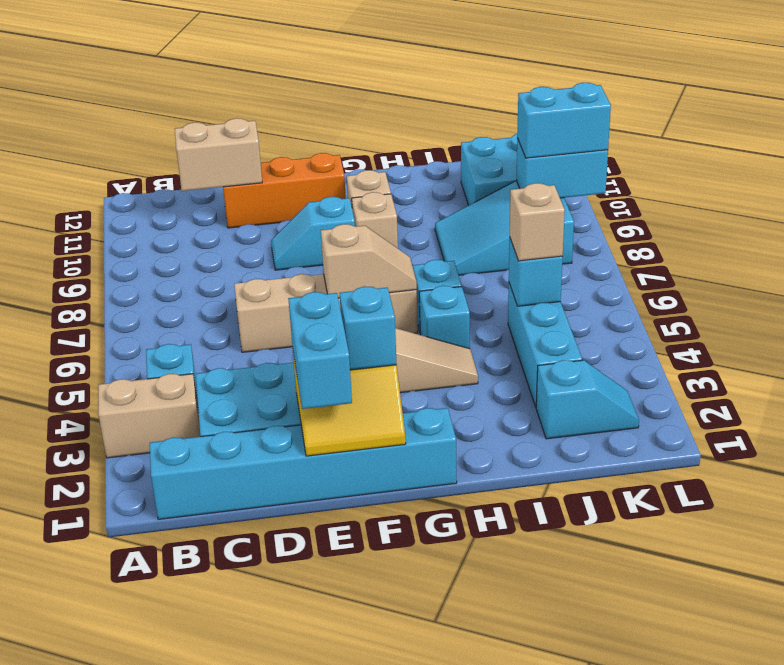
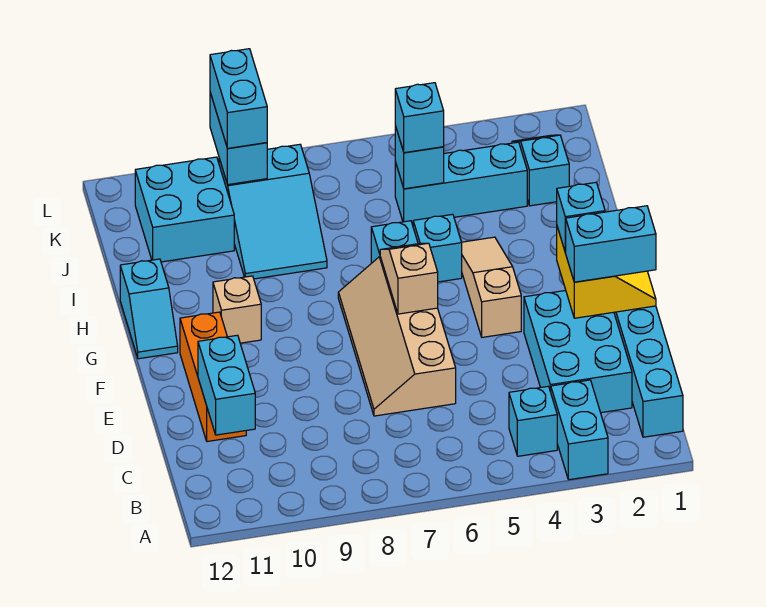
tan 1x2 brick [98,374,201,458] -> cyan 1x2 brick [551,380,608,480]
tan 1x2 brick [175,118,262,191] -> cyan 1x2 brick [198,335,255,435]
cyan 1x2 slope [271,197,355,270] -> cyan 1x2 slope moved to [120,259,178,359]
tan 1x1 brick [352,192,398,248] -> none
tan 1x1 brick [510,183,565,261] -> cyan 1x1 brick [395,83,444,153]

